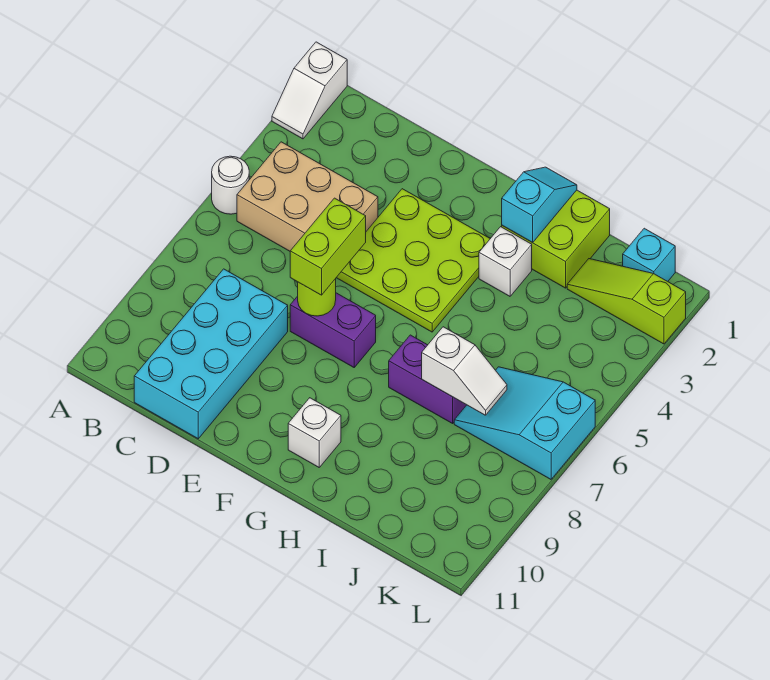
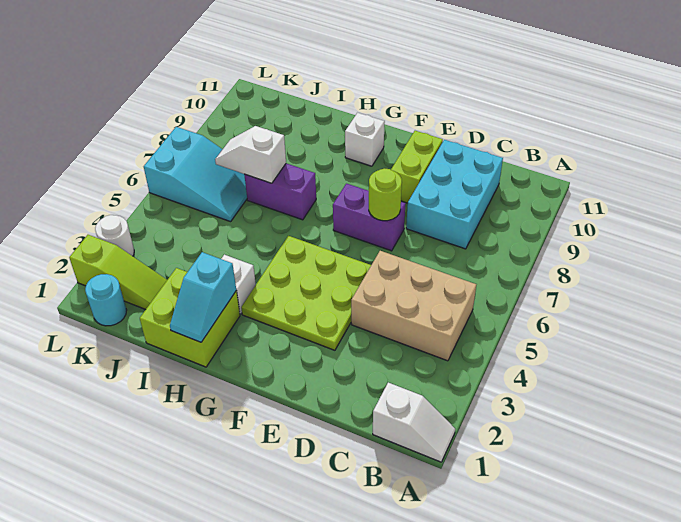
white 1x2 slope [272,42,347,139] -> white 1x2 slope turned to [373,383,455,462]
white 1x1 round brick [212,156,249,214] -> white 1x1 round brick moved to [95,215,134,256]
cyan 2x4 brick [134,269,288,439] -> cyan 2x3 brick [406,140,503,249]
lime 1x2 brick [290,198,366,295] -> lime 1x2 brick moved to [391,131,443,203]
cyan 1x1 brick [623,228,675,281] -> cyan 1x1 round brick [85,274,127,326]

